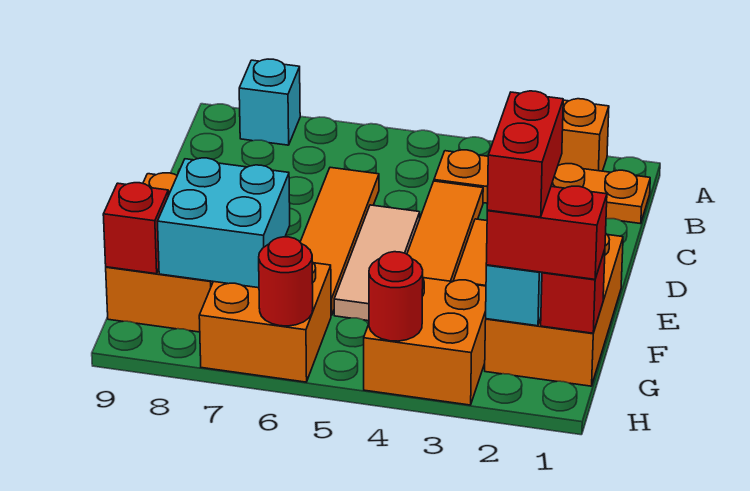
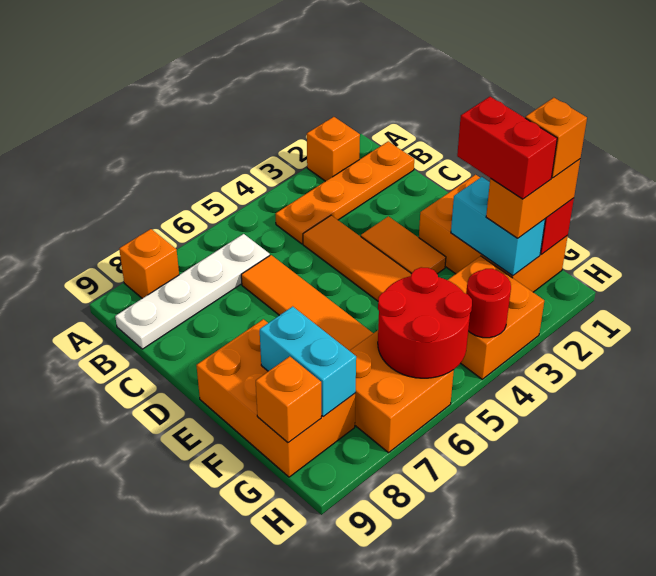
cyan 1x1 brick [239,59,300,145] -> orange 1x1 brick [119,229,179,298]
none -> white 1x4 plate [115,234,270,349]
tan 1x3 tile [334,205,420,321] -> none
cyan 2x2 brick [158,158,290,288] -> cyan 1x2 brick [260,306,356,417]
red 1x2 brick [486,186,607,279] -> orange 1x2 brick [486,159,580,238]
none -> orange 1x1 brick [525,98,587,178]
red 1x1 brick [103,183,168,274] -> orange 1x1 brick [256,356,321,443]
red 1x1 round brick [259,237,313,326] -> red 2x2 round brick [378,267,472,378]

